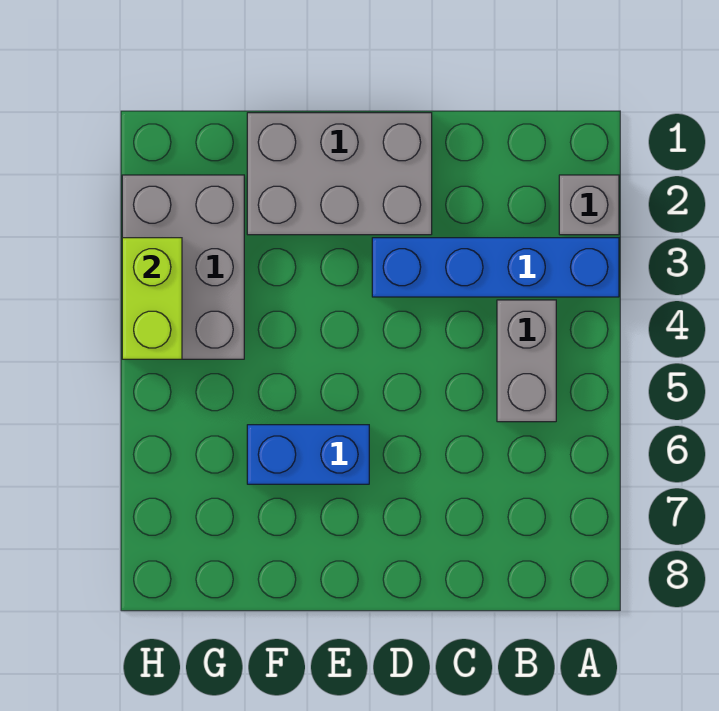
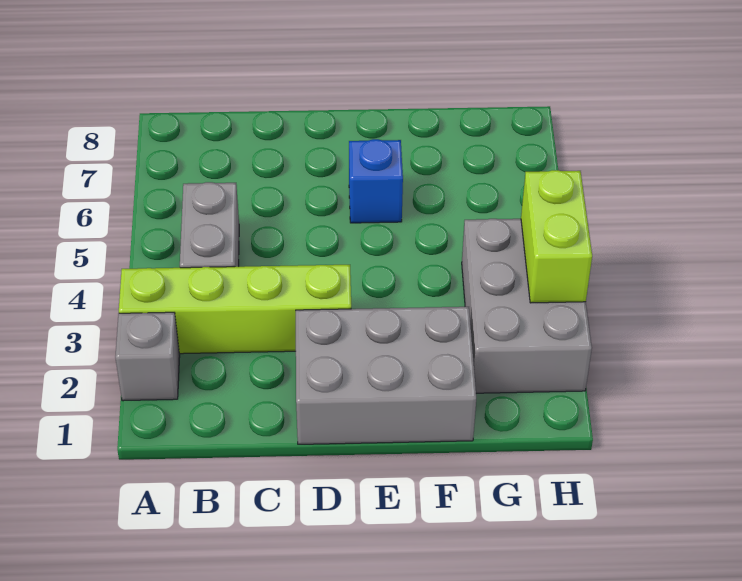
blue 1x4 brick [372,238,619,297] -> lime 1x4 brick [119,265,351,354]
blue 1x2 brick [247,425,369,484] -> blue 1x1 brick [349,139,403,223]

